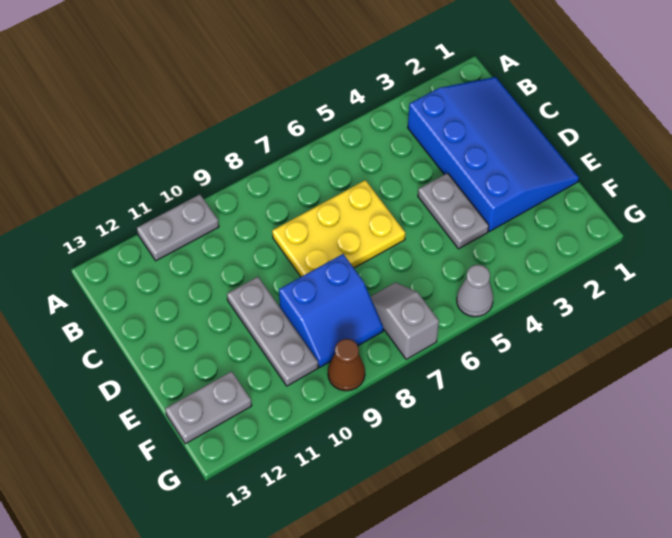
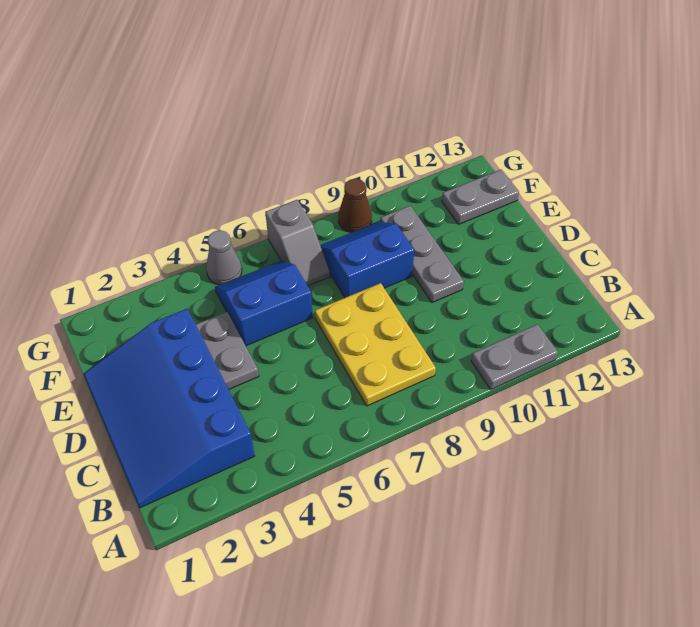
yellow 2x3 plate [272,180,405,277] -> yellow 2x3 plate turned to [315,283,436,406]
none -> blue 2x2 slope [215,261,313,346]

